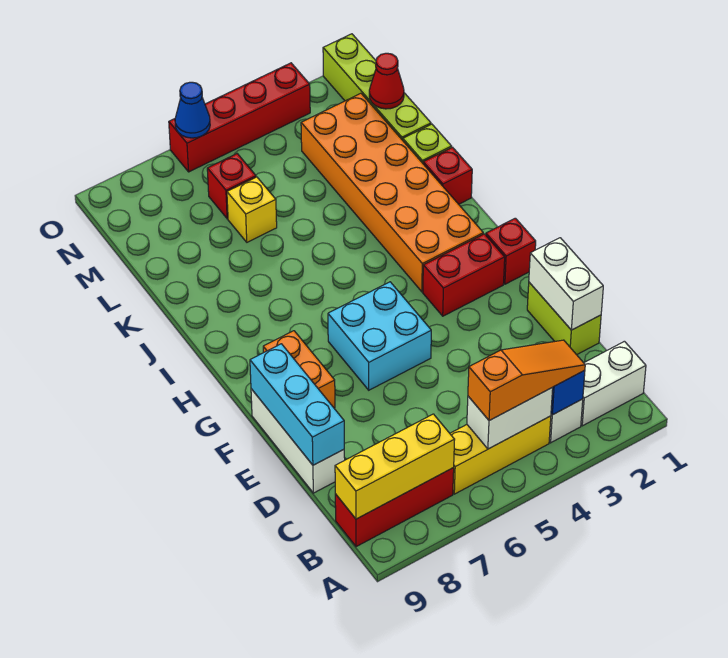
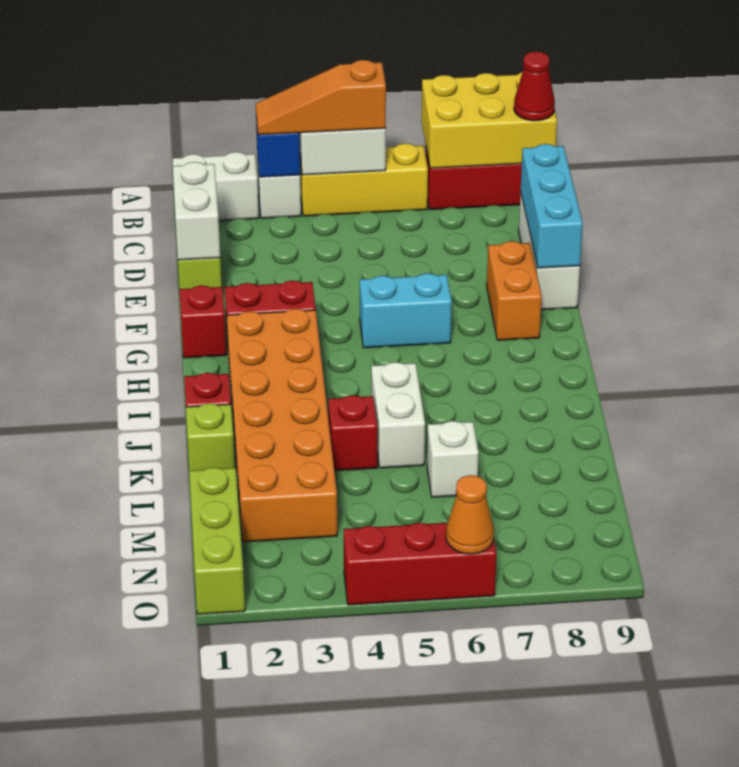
yellow 1x3 brick [335,414,455,519] -> yellow 2x3 brick [422,72,557,168]
cyan 2x2 brick [328,282,431,390] -> cyan 1x2 brick [360,273,452,348]
none -> white 1x2 brick [371,362,425,468]
lime 1x4 brick [323,34,431,140] -> lime 1x3 brick [189,467,245,614]
yellow 1x1 brick [227,177,277,242] -> white 1x1 brick [427,421,479,497]
red 1x1 cone [369,53,404,109] -> red 1x1 cone moved to [514,52,555,121]
red 1x1 brick [207,154,256,219] -> red 1x1 brick moved to [328,395,377,471]
red 1x4 brick [169,63,310,172] -> red 1x3 brick [344,523,497,605]
blue 1x1 cone [175,82,210,138] -> orange 1x1 cone [446,475,494,554]

